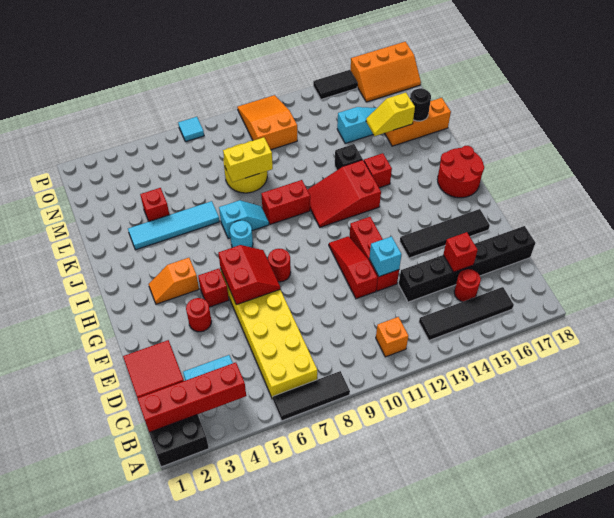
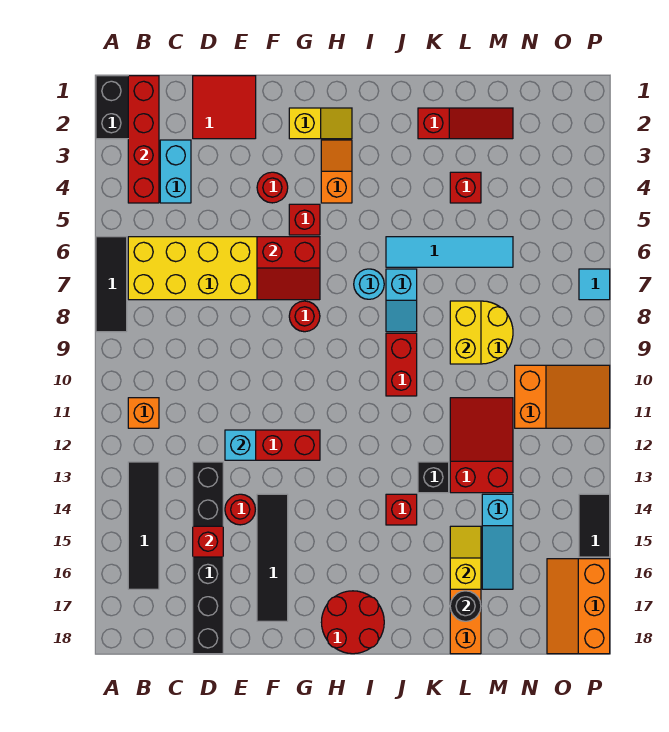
red 1x1 round brick [454,269,481,302] -> red 1x1 round brick moved to [225,494,255,525]
red 1x3 slope [329,236,378,299] -> red 1x3 slope moved to [418,108,513,139]
none -> yellow 1x2 slope [289,108,352,139]
red 2x3 slope [307,160,381,227] -> red 2x3 slope moved to [450,398,513,493]
cyan 1x4 tile [128,201,220,250] -> cyan 1x4 tile turned to [386,237,513,267]

